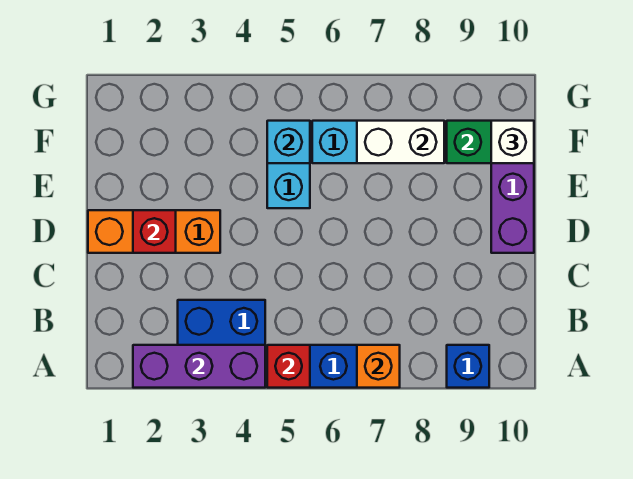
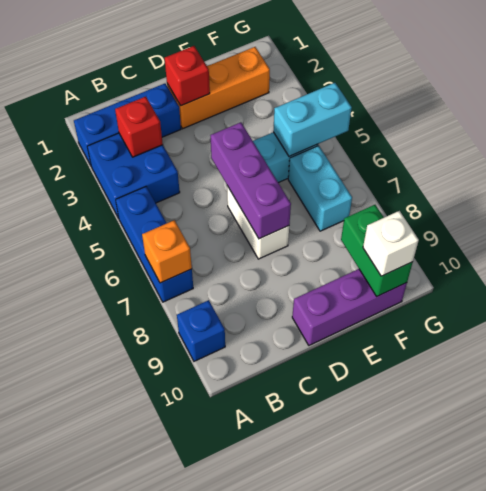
none -> blue 1x3 brick [74,83,181,165]
purple 1x3 brick [133,345,265,388] -> purple 1x3 brick moved to [210,122,291,239]
red 1x1 brick [267,345,310,388] -> red 1x1 brick moved to [115,97,163,157]
orange 1x3 brick [88,210,220,253] -> orange 1x3 brick turned to [167,47,270,129]
cyan 1x1 brick [267,121,310,163] -> cyan 1x2 brick [273,83,352,156]
white 1x2 brick [357,121,444,163] -> white 1x2 brick moved to [227,186,289,259]

